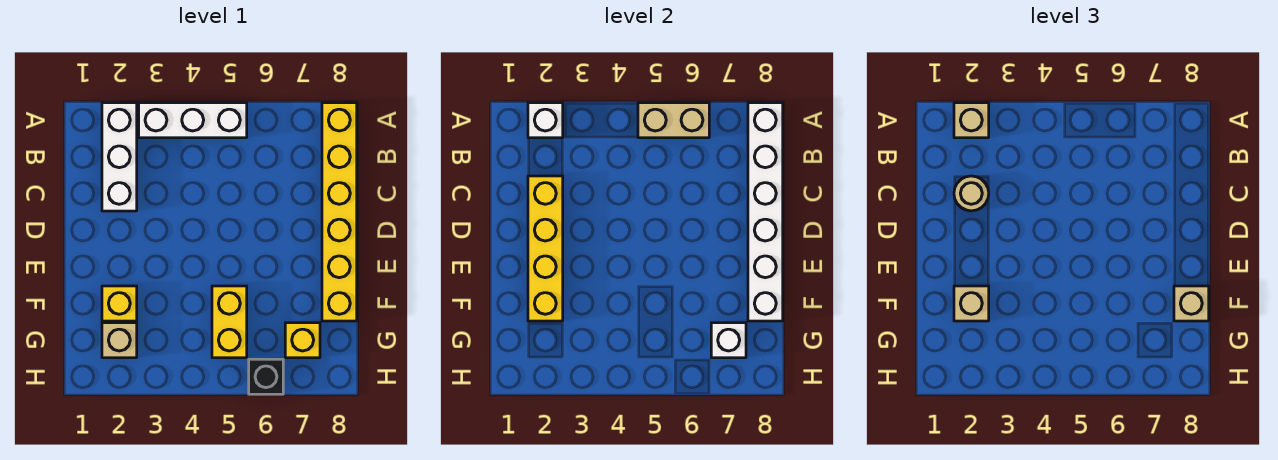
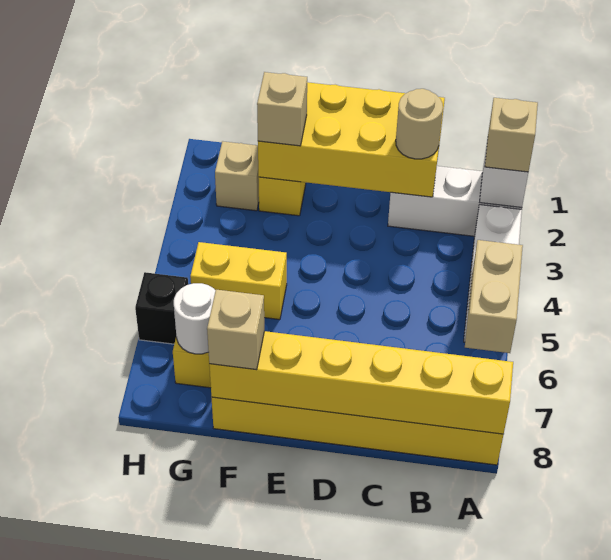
white 1x6 brick [748,103,783,321] -> yellow 1x6 brick [209,331,513,434]
yellow 1x4 brick [528,176,563,321] -> yellow 2x4 brick [258,82,445,197]
white 1x1 brick [711,323,746,358] -> white 1x1 round brick [174,283,216,354]

